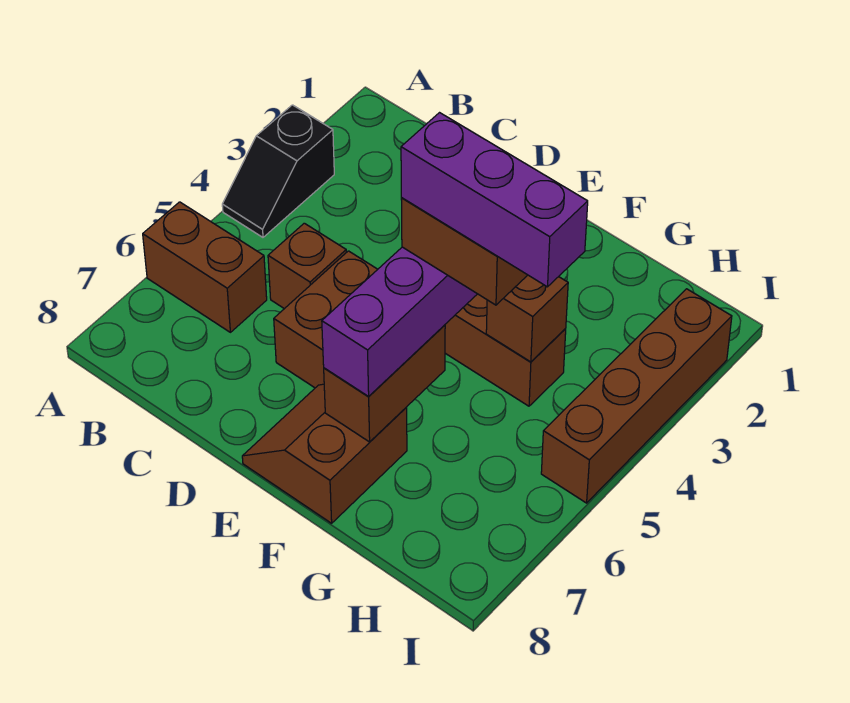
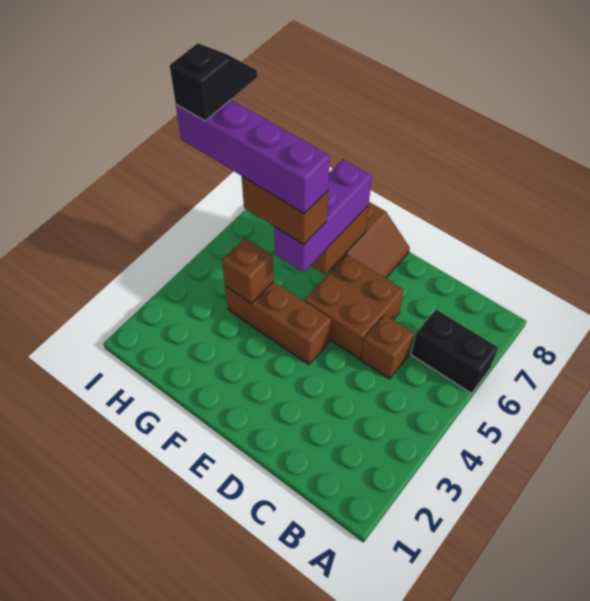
black 1x2 slope [222,105,334,237] -> black 1x2 slope moved to [170,43,257,121]
brown 1x2 brick [143,202,267,332] -> black 1x2 brick [411,309,498,393]
purple 1x3 brick [401,113,588,287] -> purple 1x4 brick [176,100,330,213]
brown 1x4 brick [541,289,732,503] -> none

